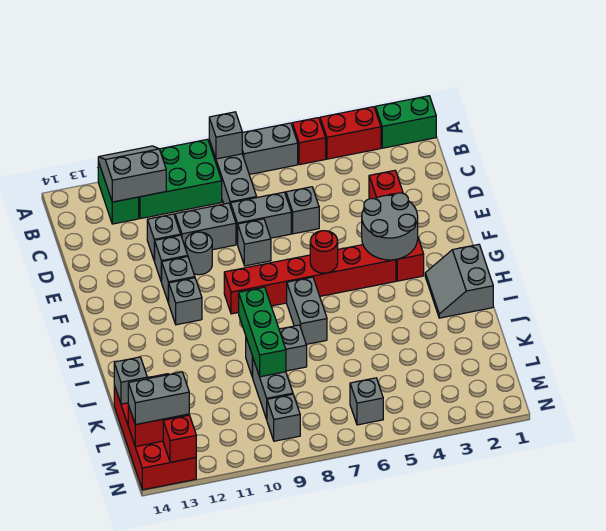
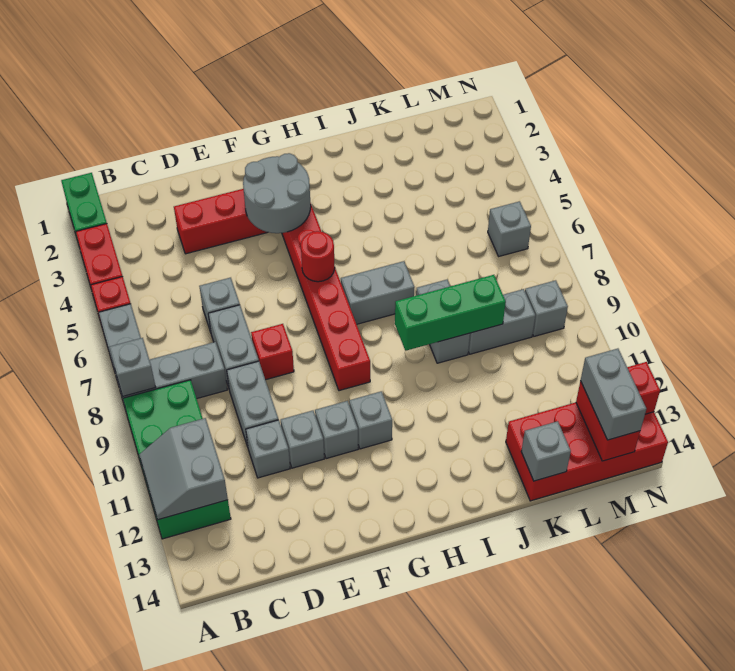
grey 1x1 brick [237,219,271,266] -> red 1x1 brick [251,324,294,380]
grey 1x1 round brick [185,232,212,275] -> none
grey 2x2 slope [425,244,493,318] -> none

